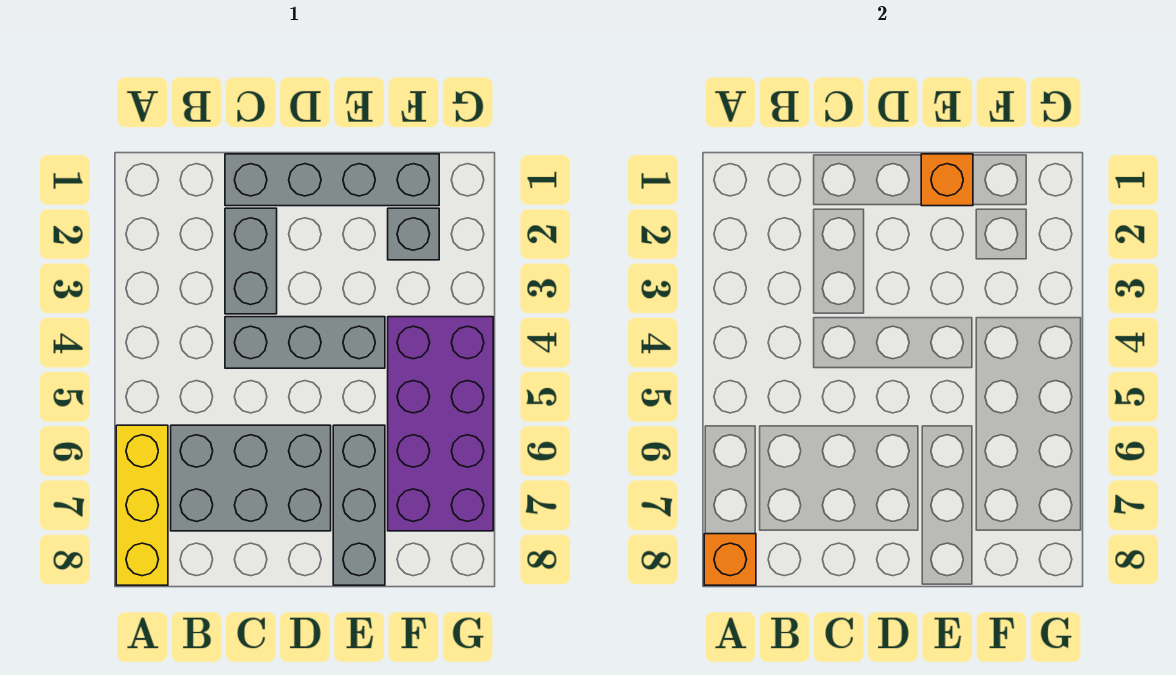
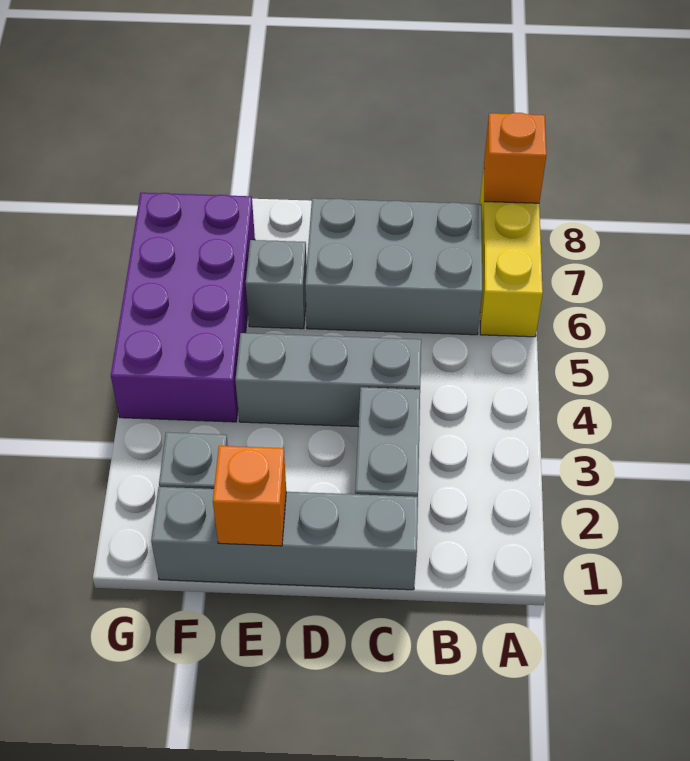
grey 1x3 brick [333,425,385,585] -> grey 1x1 brick [246,240,307,329]

